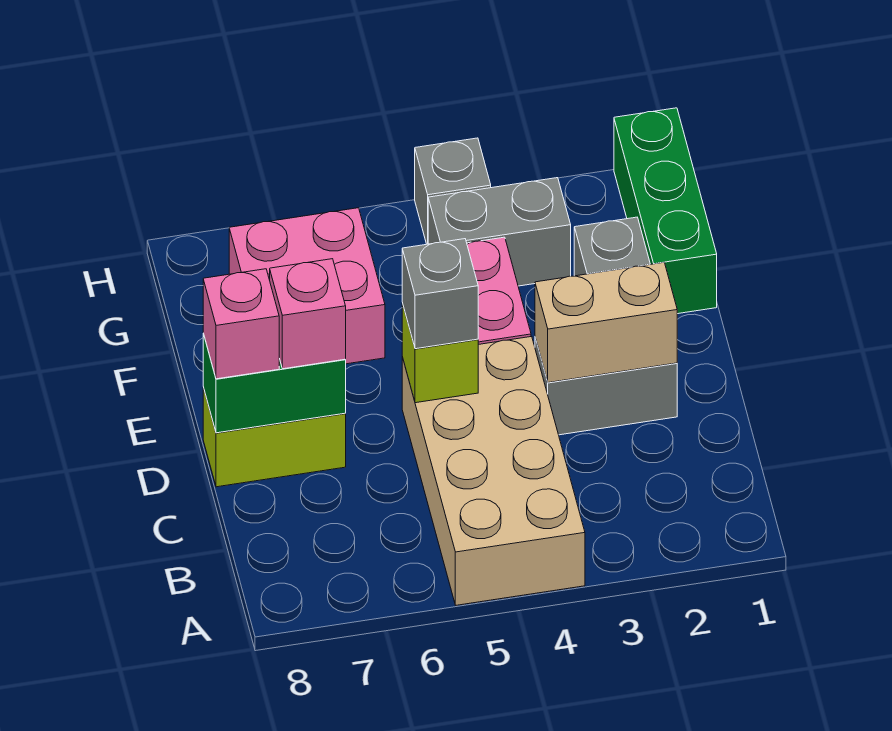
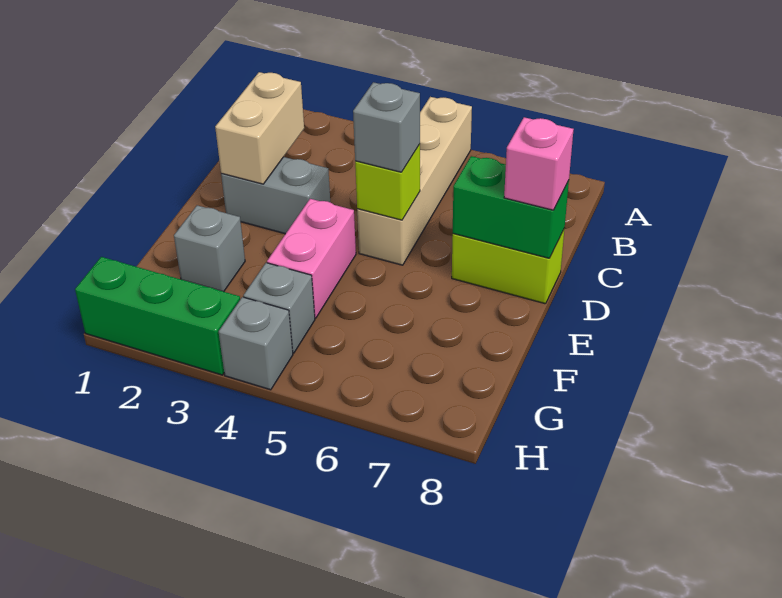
tan 2x4 brick [402,337,585,605] -> tan 1x4 brick [357,97,472,265]
tan 1x2 brick [535,262,677,383] -> tan 1x2 brick turned to [215,72,304,184]
pink 1x1 brick [270,259,346,369] -> none
green 1x3 brick [614,108,717,314] -> green 1x3 brick turned to [75,257,240,375]
pink 2x2 brick [229,208,385,364] -> none
grey 1x2 brick [428,178,571,286] -> grey 1x1 brick [243,263,315,353]

